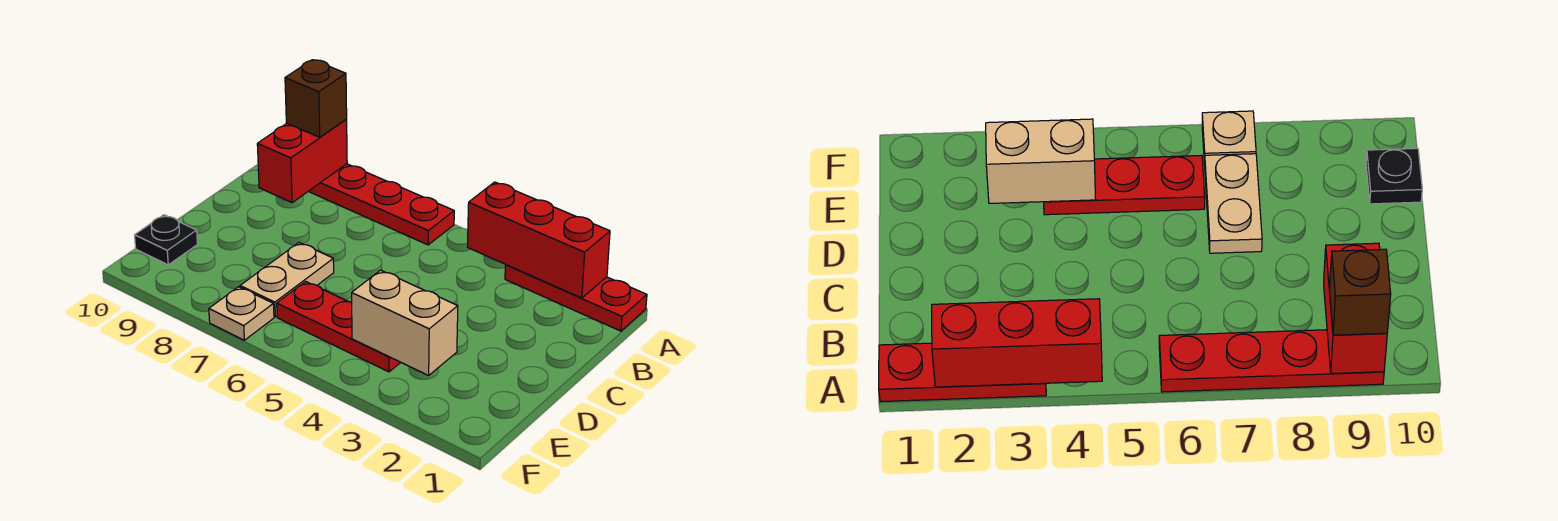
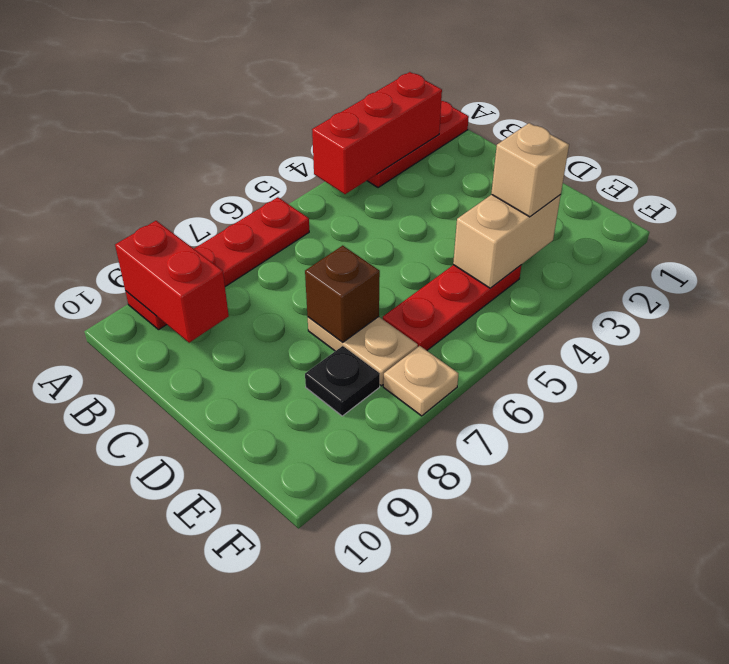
brown 1x1 brick [285,60,347,137] -> brown 1x1 brick moved to [305,246,380,342]
none -> tan 1x1 brick [491,123,569,217]
black 1x1 plate [135,215,197,265] -> black 1x1 plate moved to [305,346,380,416]

